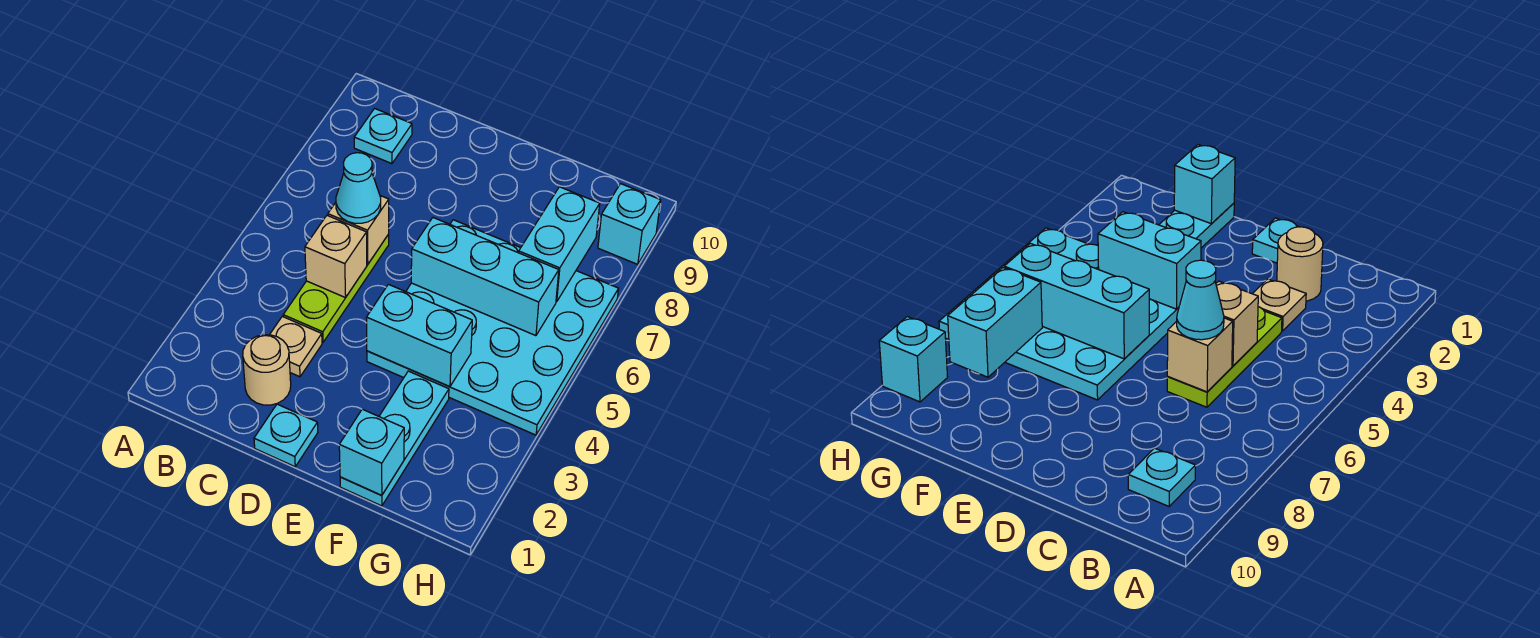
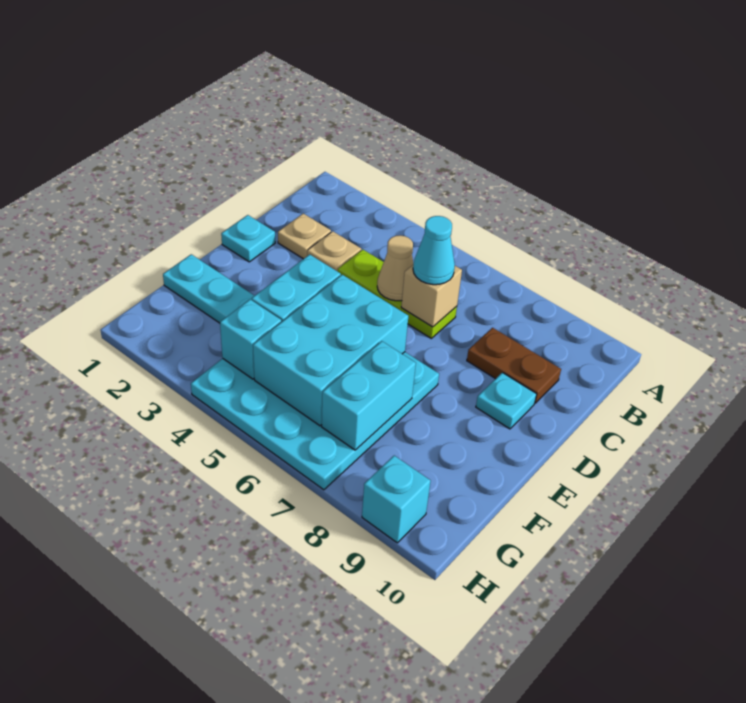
cyan 1x1 plate [354,108,412,164] -> cyan 1x1 plate moved to [476,373,537,429]
tan 1x1 round brick [243,335,291,405] -> tan 1x1 plate [278,213,331,259]
tan 1x1 brick [305,216,367,298] -> tan 1x1 cone [377,235,413,301]
none -> brown 1x2 plate [467,328,561,403]
cyan 1x3 brick [411,218,559,336] -> cyan 2x3 brick [253,275,408,426]
cyan 1x1 brick [339,409,404,496] -> cyan 1x1 brick moved to [220,300,281,379]
cyan 1x2 brick [519,187,600,302] -> cyan 1x2 brick turned to [322,341,416,450]

